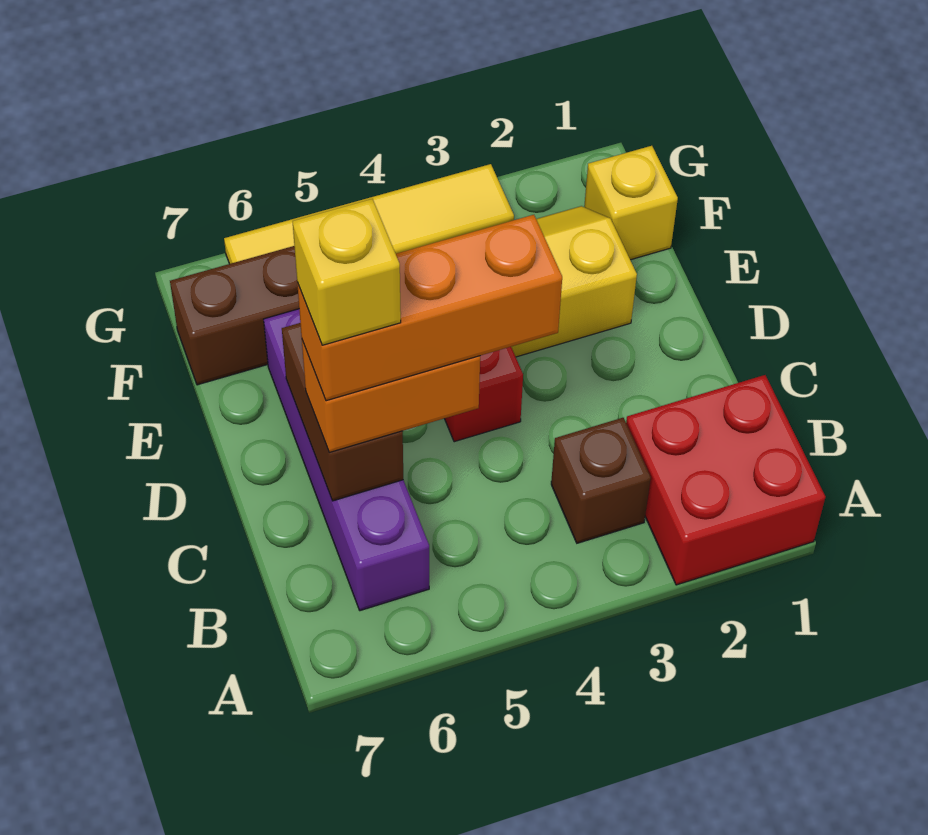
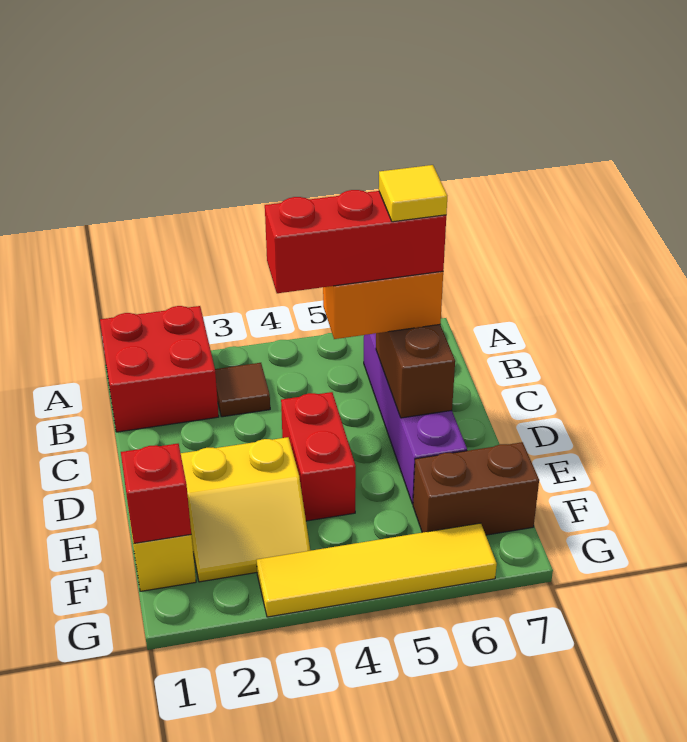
brown 1x1 brick [551,418,651,543] -> brown 1x1 tile [215,363,270,417]
orange 1x3 brick [297,215,562,401] -> red 1x3 brick [265,190,446,293]
yellow 1x1 brick [293,199,401,345] -> yellow 1x1 tile [379,165,447,222]
none -> red 1x1 brick [121,444,191,543]

